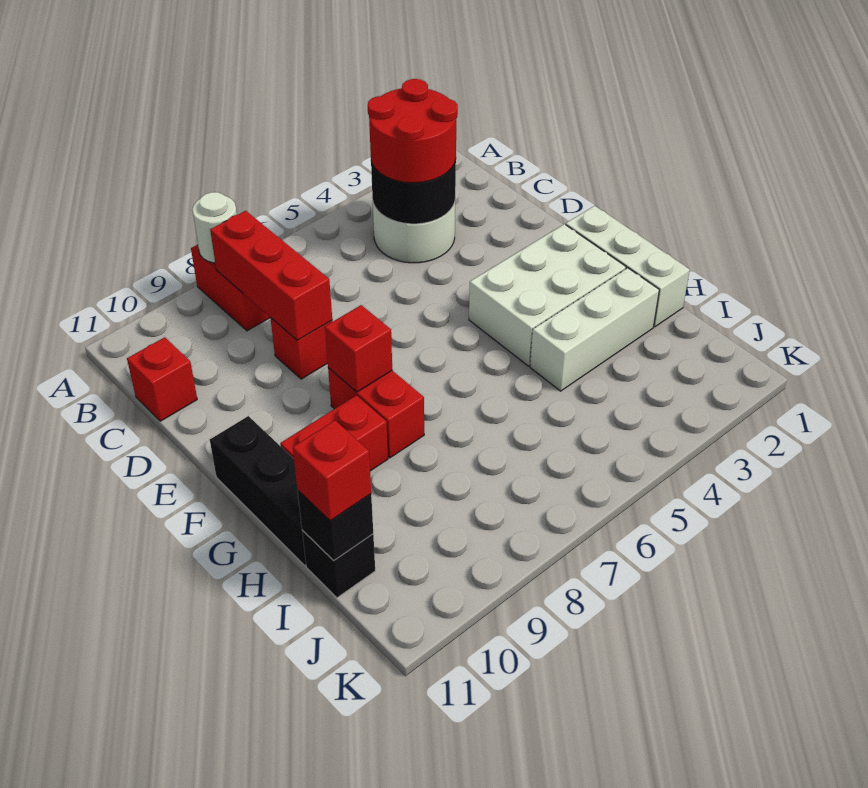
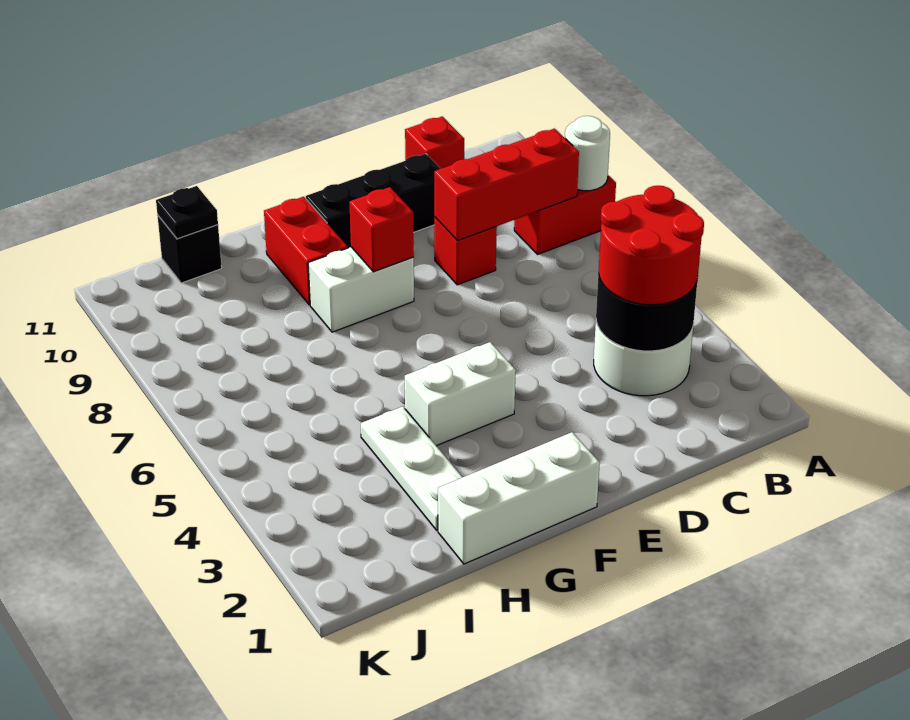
white 2x3 brick [469,224,626,366] -> white 1x2 brick [405,342,516,446]
red 1x2 brick [328,368,424,458] -> white 1x2 brick [308,247,414,332]
black 1x3 brick [210,416,306,565] -> black 1x3 brick moved to [306,154,440,248]
white 1x3 brick [530,268,659,391] -> white 1x3 plate [361,406,462,531]
black 1x1 brick [297,490,373,561] -> black 1x1 plate [156,186,218,239]
red 1x1 brick [293,420,371,521] -> none

